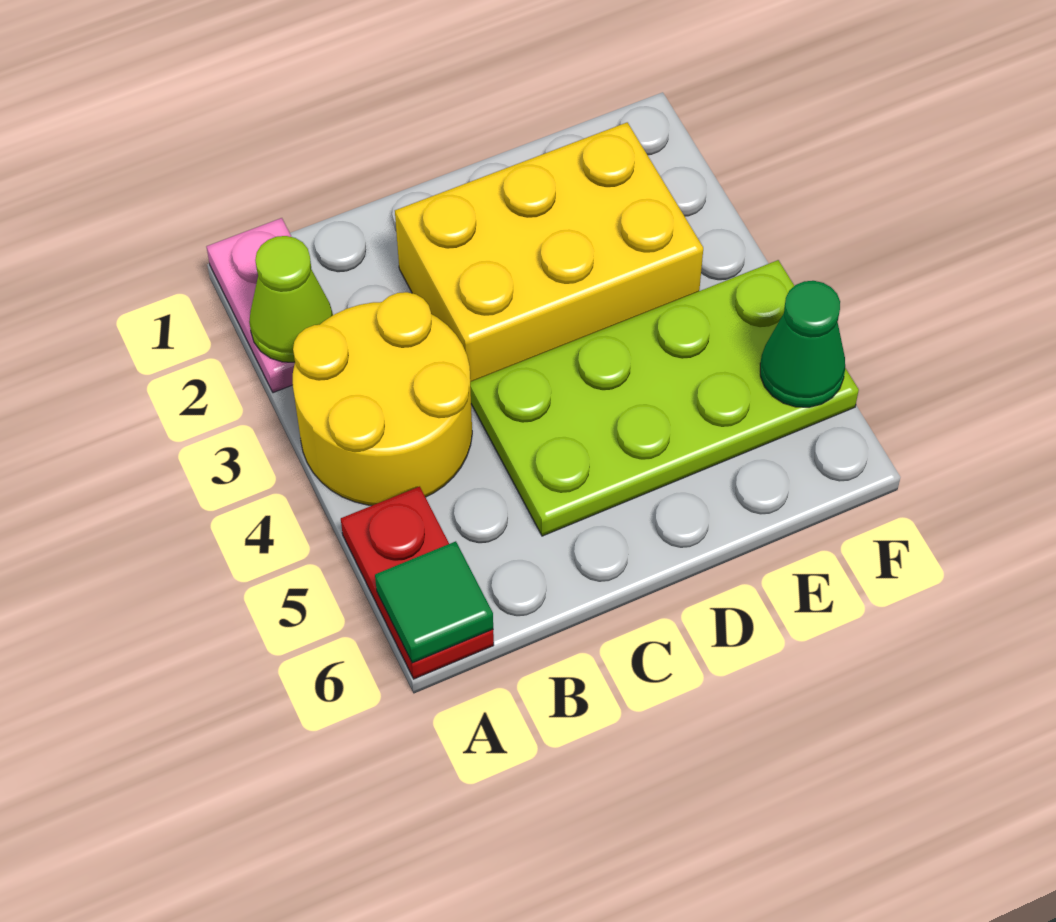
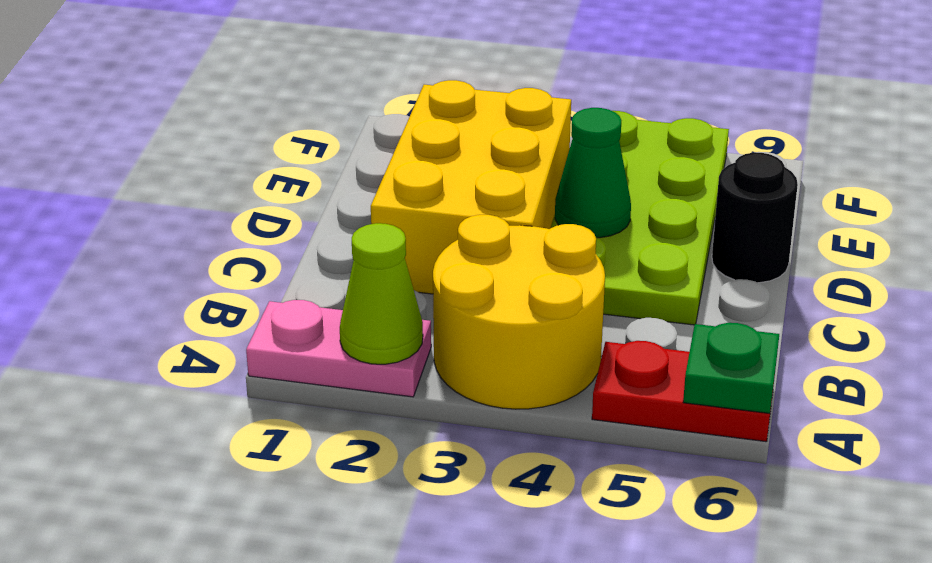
green 1x1 tile [375,541,493,663] -> green 1x1 plate [683,323,779,413]
none -> black 1x1 round brick [712,153,798,283]
green 1x1 cone [760,281,845,407] -> green 1x1 cone moved to [555,108,631,238]

